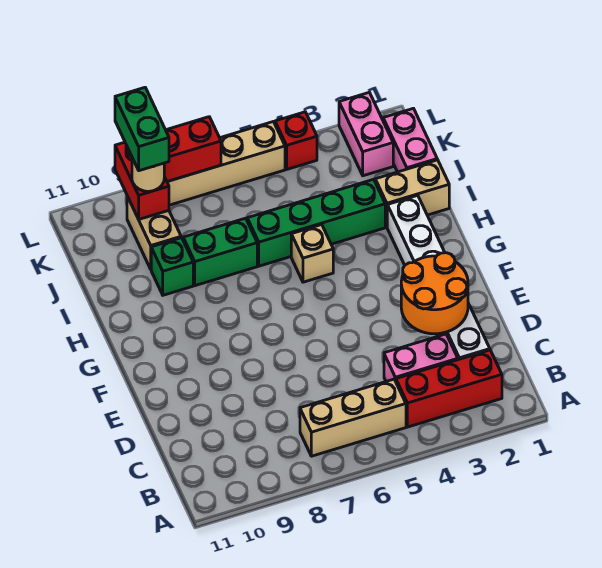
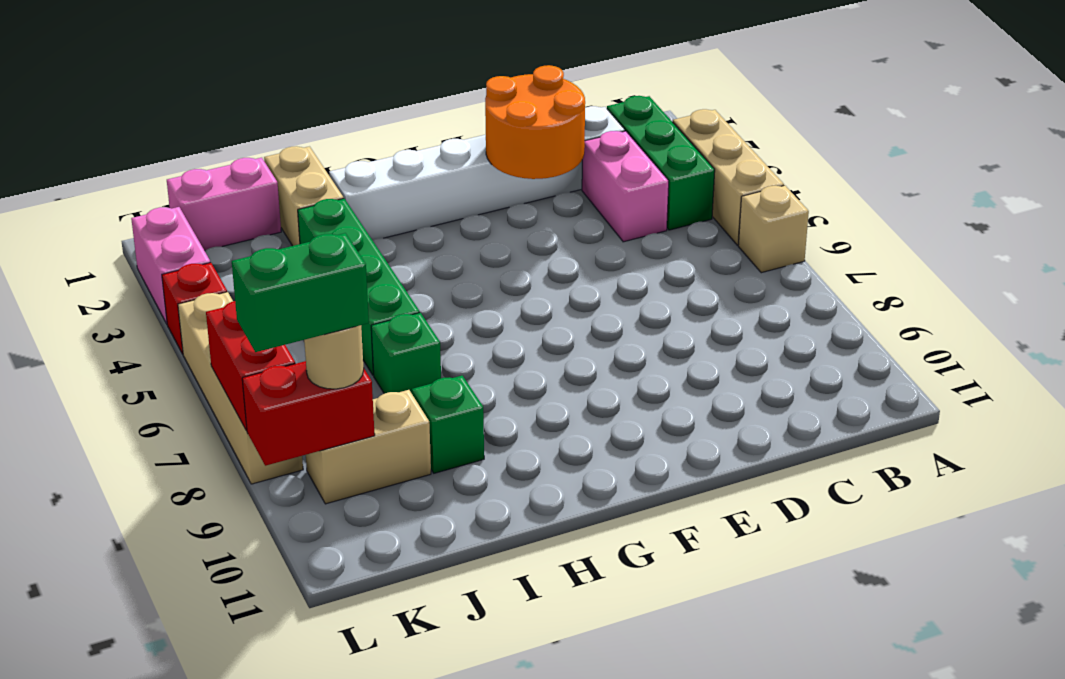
red 1x3 brick [396,350,502,427] -> green 1x3 brick [607,96,715,230]
tan 1x3 brick [300,379,406,456] -> tan 1x3 brick moved to [673,109,784,245]
tan 1x1 brick [291,225,333,282] -> tan 1x1 brick moved to [738,185,809,273]
green 1x2 brick [183,218,257,286] -> green 1x1 brick [371,313,441,394]
pink 1x2 brick [339,92,393,176] -> pink 1x2 brick turned to [131,207,210,323]

